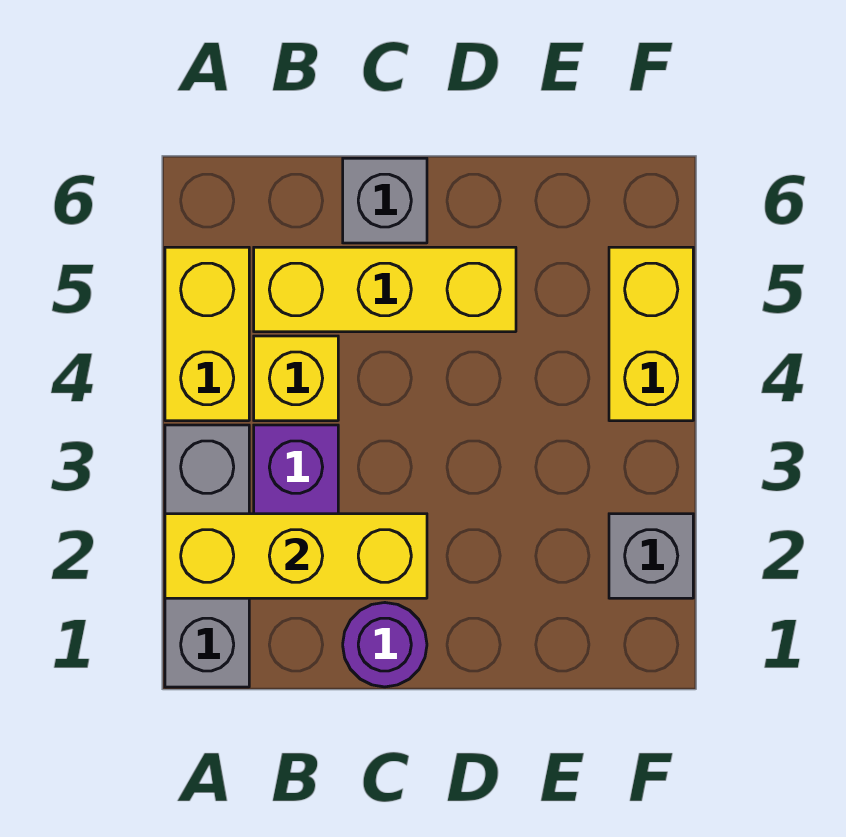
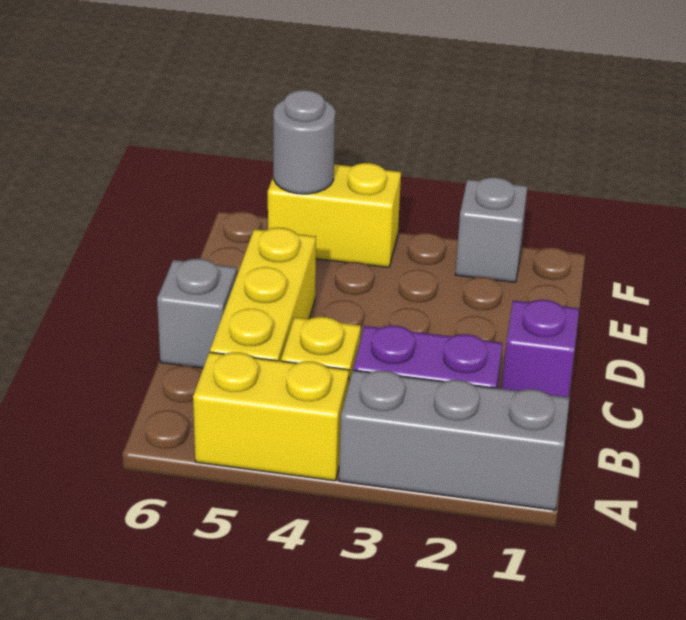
yellow 1x3 brick [165,514,427,598] -> none
purple 1x1 round brick [343,603,427,687] -> purple 1x1 brick [502,300,579,397]
none -> grey 1x1 round brick [273,90,335,194]

